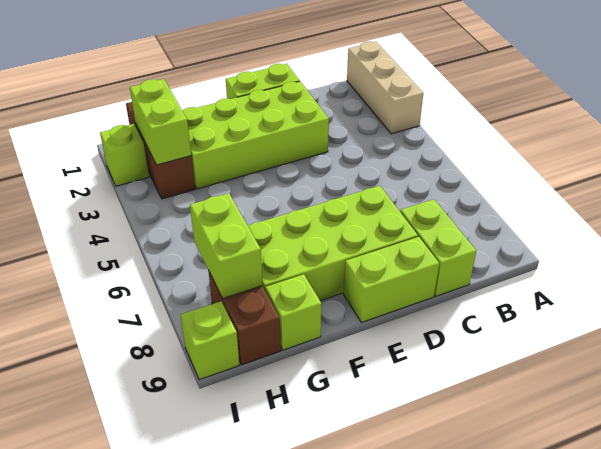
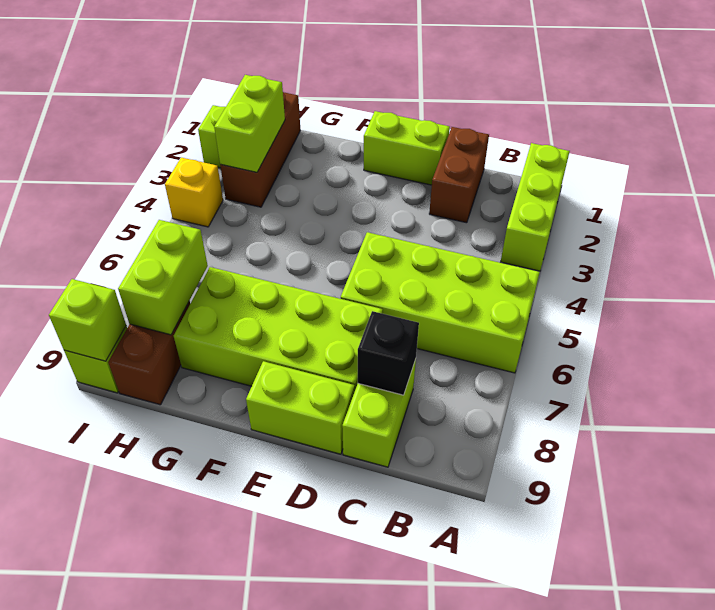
tan 1x3 brick [347,41,423,134] -> lime 1x3 brick [501,143,570,271]
none -> brown 1x2 brick [429,127,489,223]
none -> black 1x1 brick [358,311,419,395]
lime 2x4 brick [183,81,329,189] -> lime 2x4 brick moved to [341,232,540,373]
lime 1x1 brick [265,274,321,350] -> lime 1x1 brick moved to [49,279,126,361]
none -> yellow 1x1 brick [165,158,223,227]

